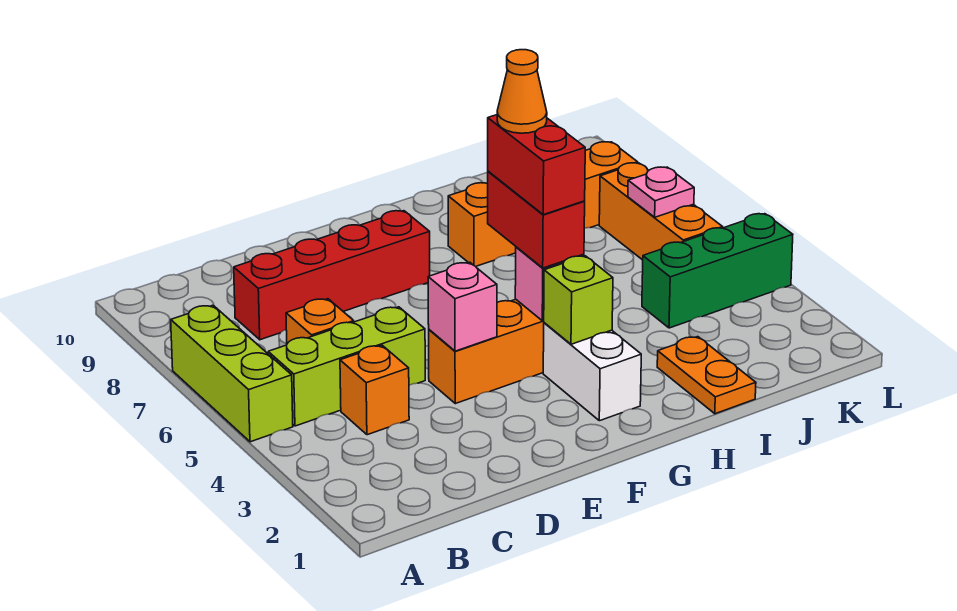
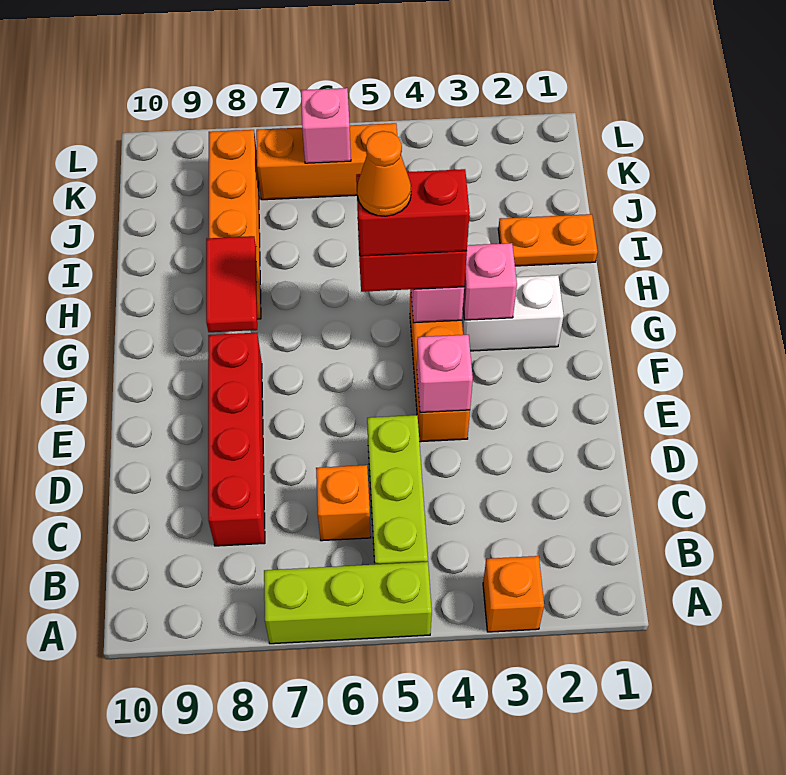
orange 1x1 brick [340,345,409,435] -> orange 1x1 brick moved to [483,556,544,632]
lime 1x1 brick [544,256,613,344] -> pink 1x1 brick [463,243,517,320]
none -> red 1x2 tile [206,236,257,332]
green 1x3 brick [642,214,793,328] -> none
pink 1x1 plate [628,167,694,217] -> pink 1x1 brick [301,88,351,163]

